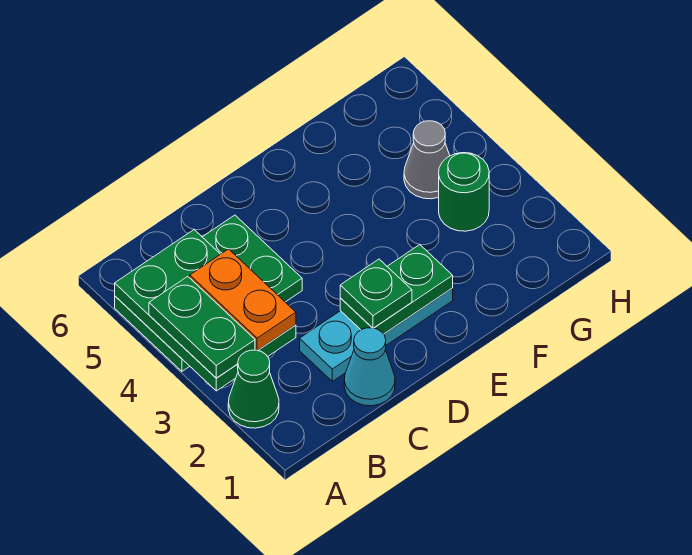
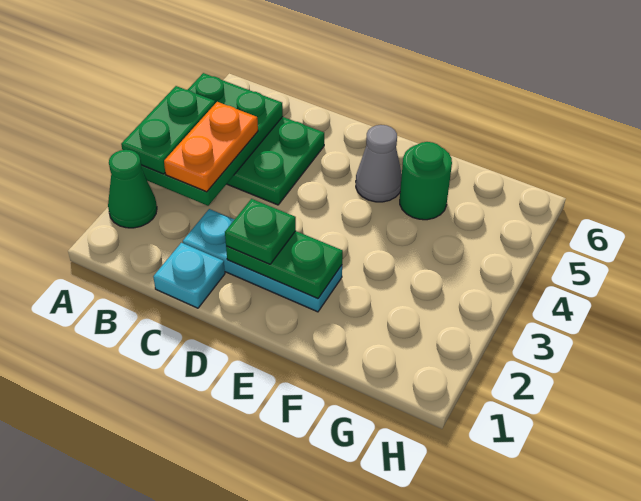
cyan 1x1 cone [344,328,395,406] -> cyan 1x1 plate [153,243,225,308]
green 1x1 round brick [439,153,489,231] -> green 1x1 round brick moved to [400,142,452,220]
grey 1x1 cone [404,121,450,199] -> grey 1x1 cone moved to [356,125,402,202]

